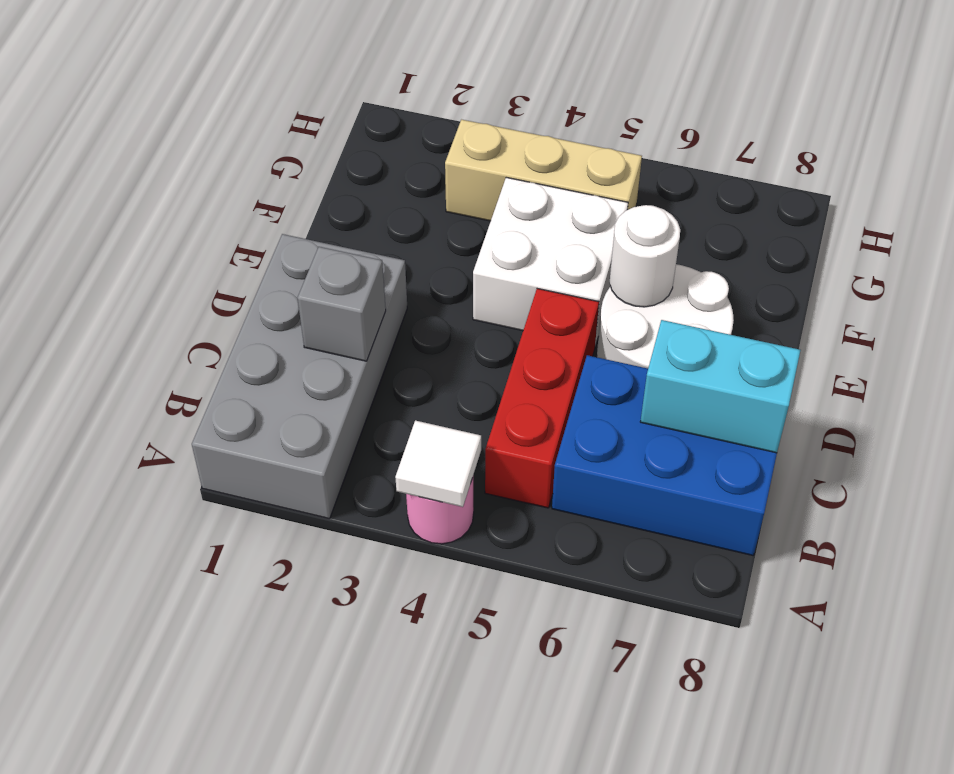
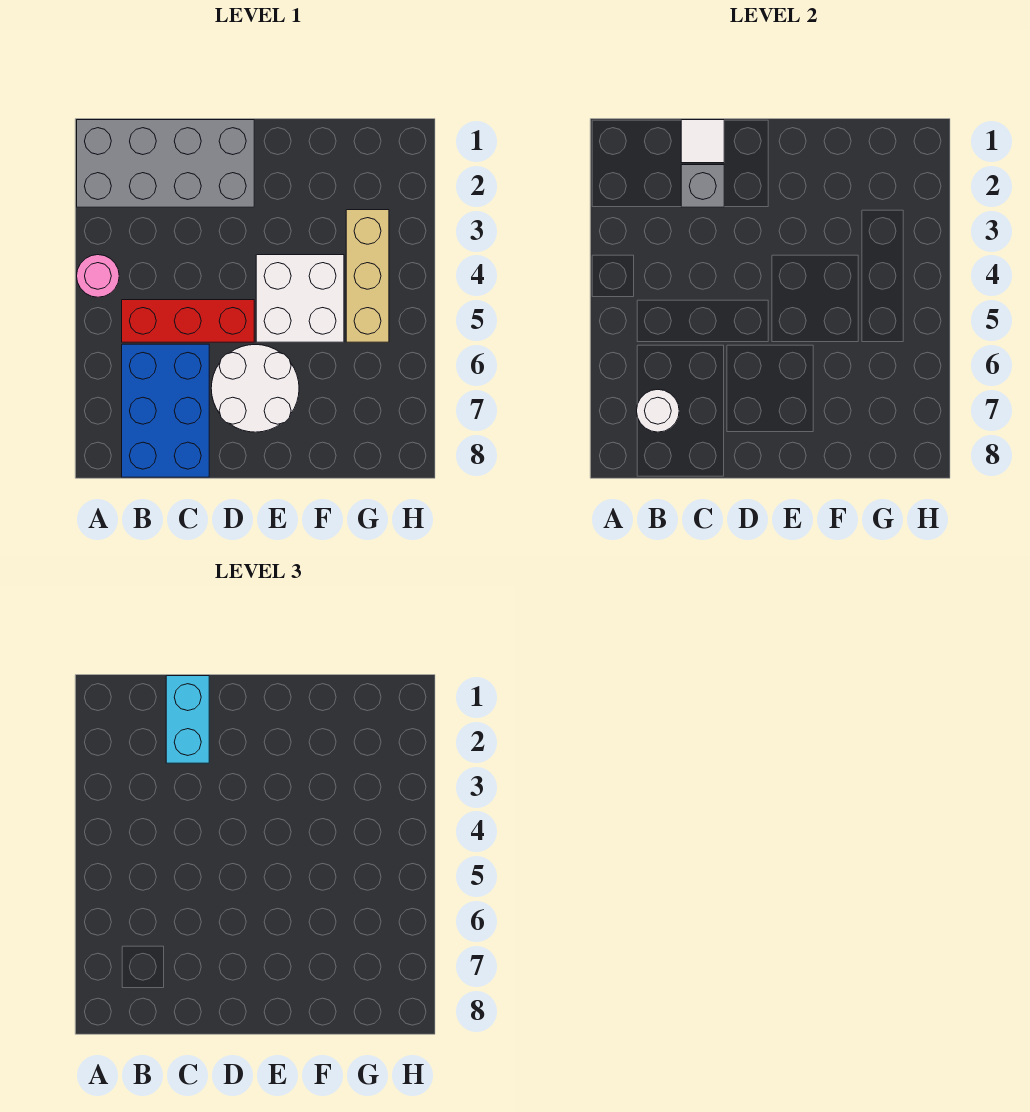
white 1x1 tile [395,420,481,507] -> white 1x1 tile moved to [681,120,724,163]
cyan 1x2 brick [640,320,801,453] -> cyan 1x2 brick moved to [166,676,209,763]
white 1x1 round brick [610,205,680,307] -> white 1x1 round brick moved to [637,390,679,432]

